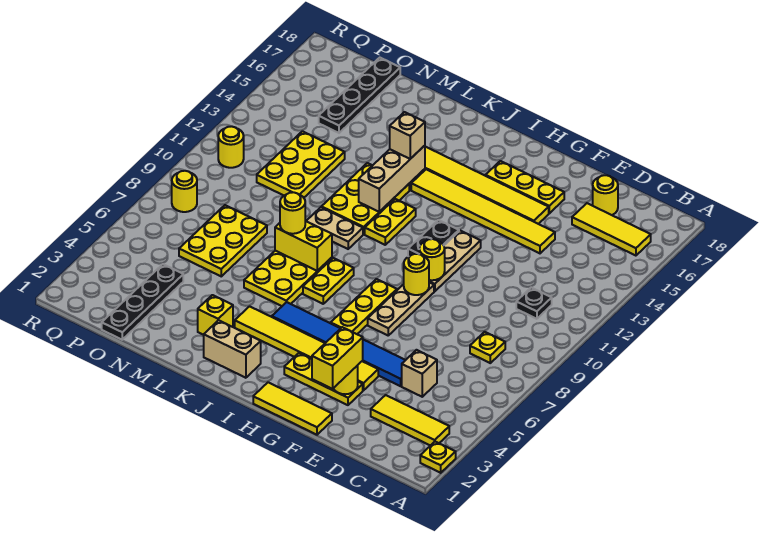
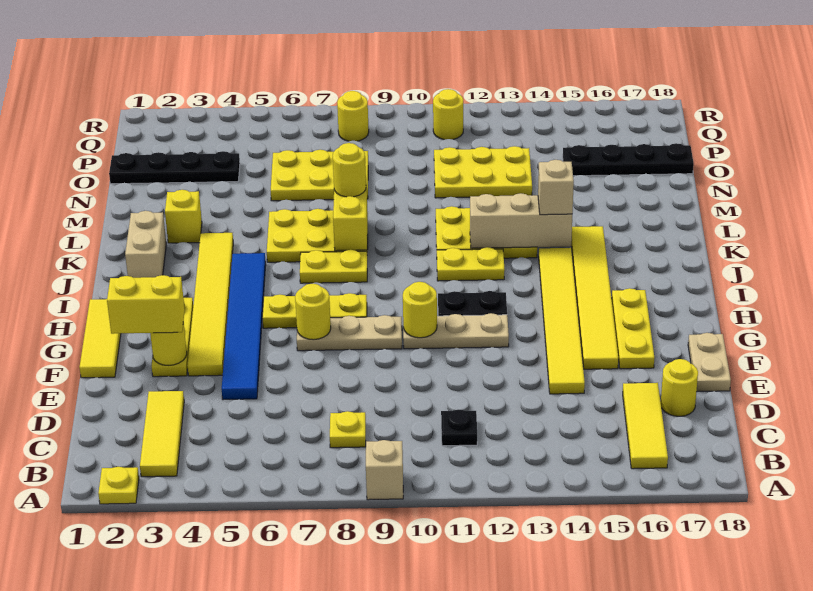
tan 1x1 brick [402,350,437,397] -> tan 1x1 brick moved to [366,440,403,500]
yellow 1x1 round brick [404,254,429,295] -> yellow 1x1 round brick moved to [295,284,331,340]
tan 1x2 plate [307,207,363,249] -> tan 1x2 plate moved to [688,333,731,392]

